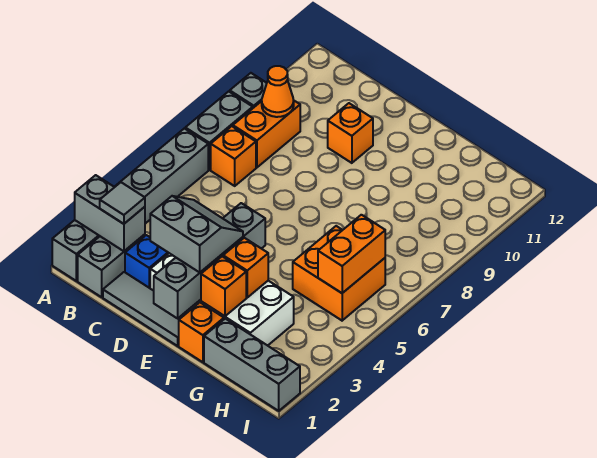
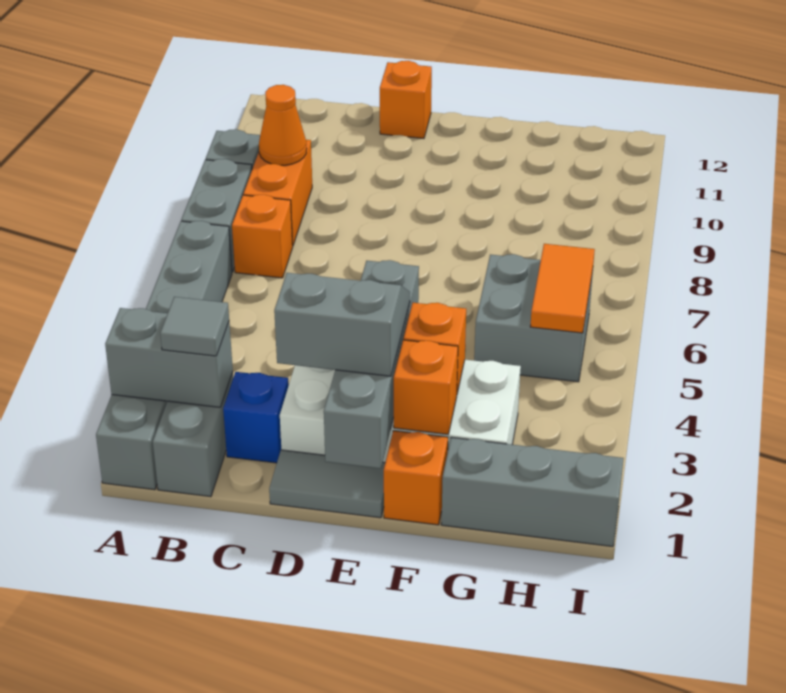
grey 1x3 tile [103,272,187,346] -> grey 1x2 tile [269,450,385,518]
orange 1x1 brick [328,103,373,163] -> orange 1x1 brick moved to [380,61,432,138]
orange 2x2 brick [293,226,385,321] -> grey 2x2 brick [474,254,593,382]
orange 1x2 brick [318,215,385,293] -> orange 1x2 tile [530,244,595,333]

